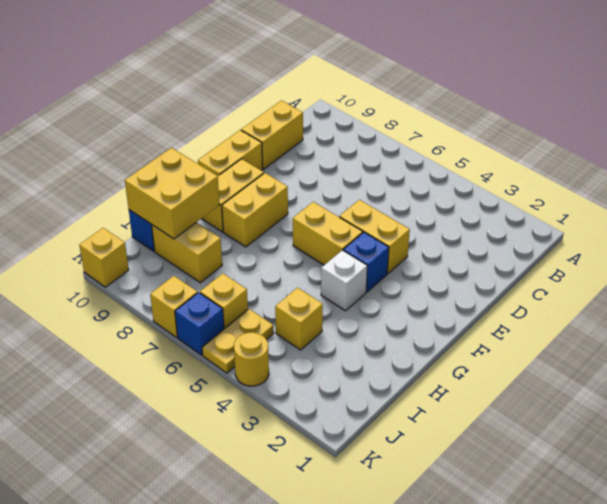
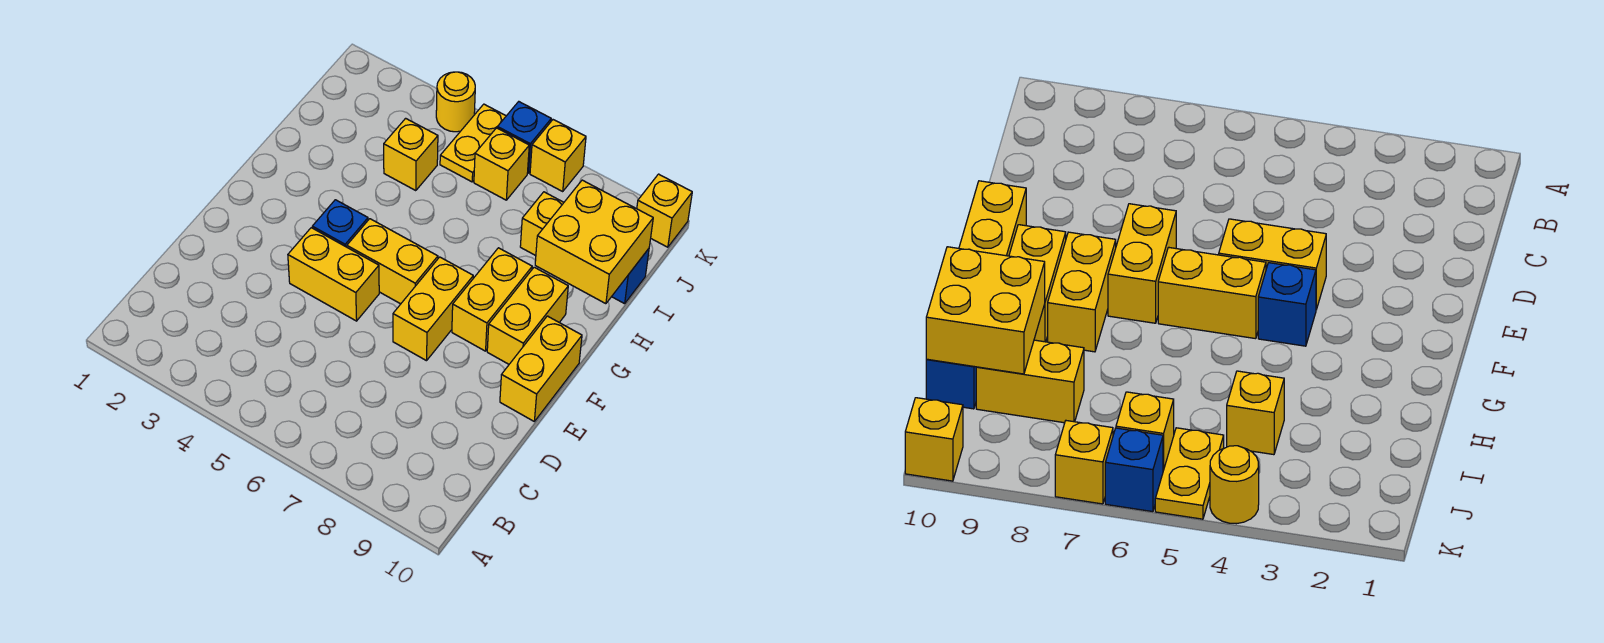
yellow 1x2 brick [241,100,303,169] -> yellow 1x2 brick moved to [393,257,473,361]
white 1x1 brick [321,250,367,311] -> none

